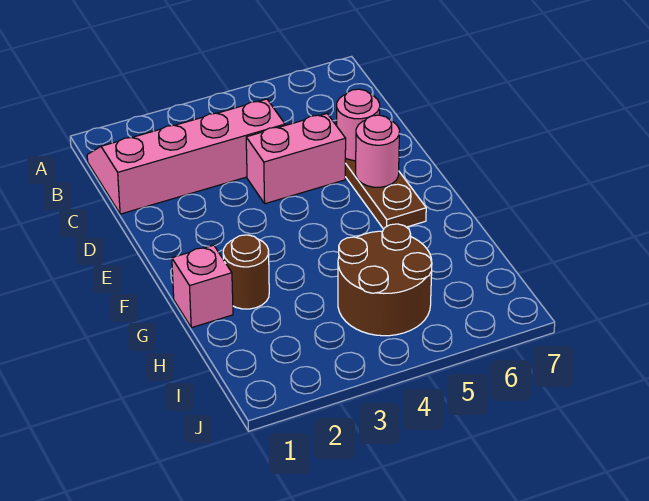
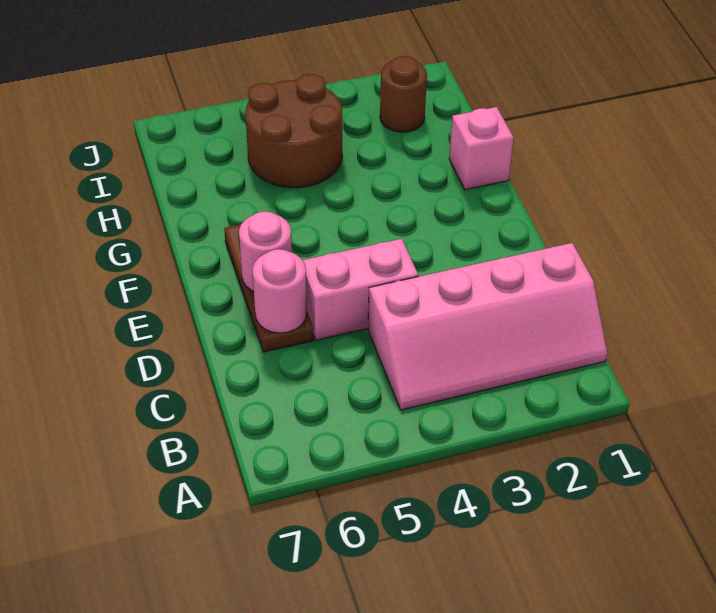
brown 1x1 round brick [223,235,269,309] -> brown 1x1 round brick moved to [380,56,427,132]

